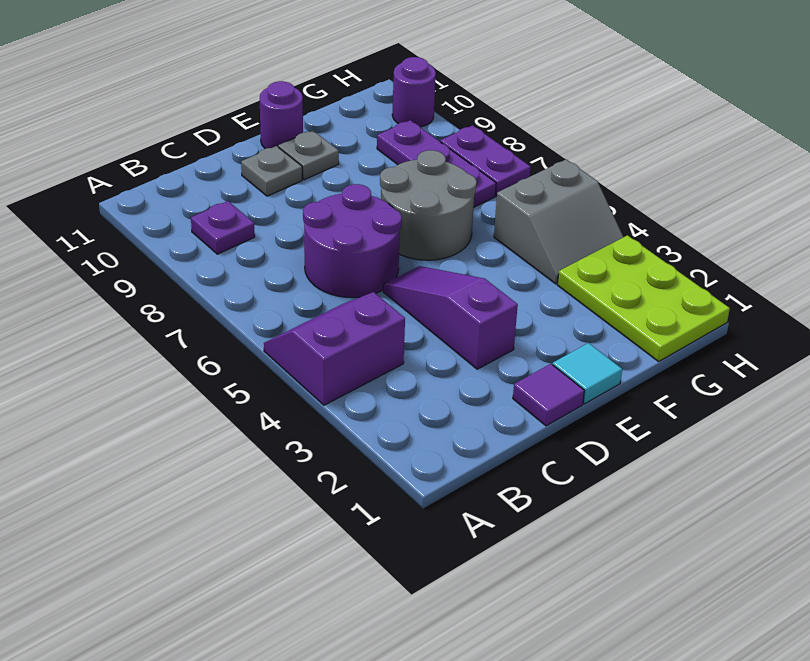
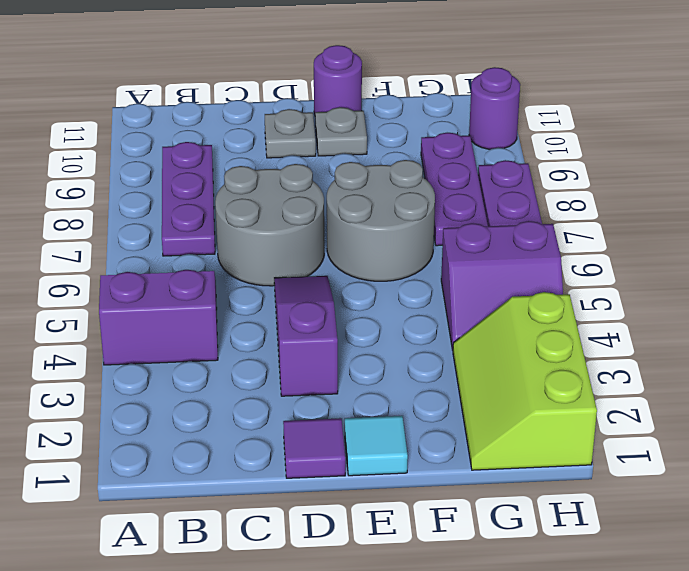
purple 1x1 plate [191,201,255,254] -> purple 1x3 plate [162,142,215,256]
purple 2x2 round brick [303,184,402,298] -> grey 2x2 round brick [215,164,324,286]
lime 2x3 plate [558,235,730,361] -> lime 2x3 slope [453,292,597,470]
grey 2x2 slope [494,160,623,284] -> purple 2x2 slope [441,221,563,350]

